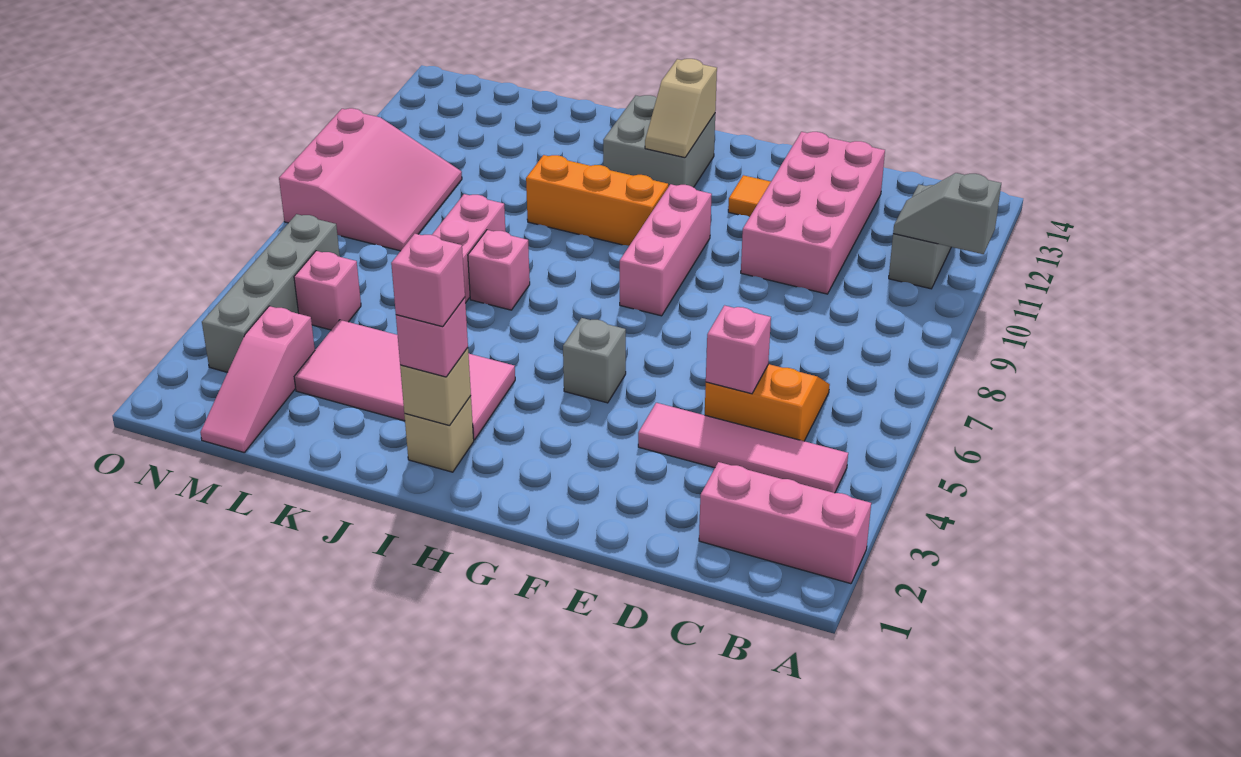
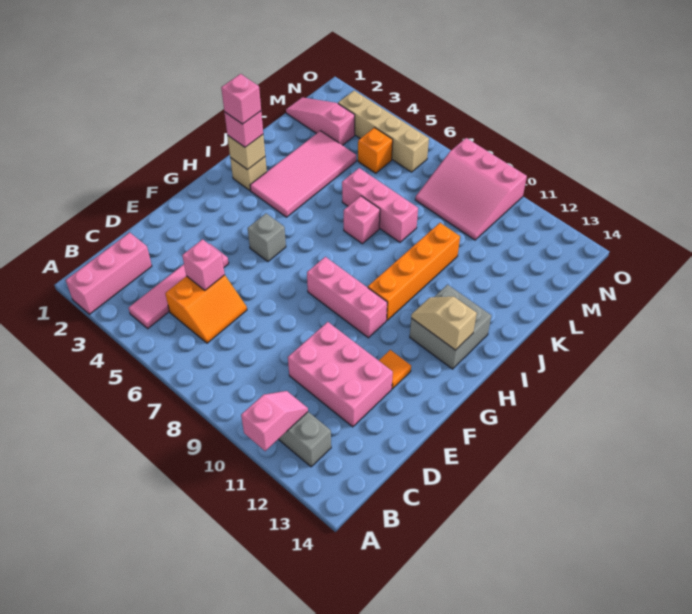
grey 1x2 slope [893,173,1001,254] -> pink 1x2 slope [241,391,308,451]
pink 2x4 brick [741,132,885,294] -> pink 2x3 brick [288,322,393,427]
orange 1x3 brick [526,155,668,246] -> orange 1x4 brick [368,223,460,320]
pink 1x1 brick [294,251,361,330] -> orange 1x1 brick [358,128,393,173]
grey 1x4 brick [202,214,340,372] -> tan 1x4 brick [338,91,429,172]

